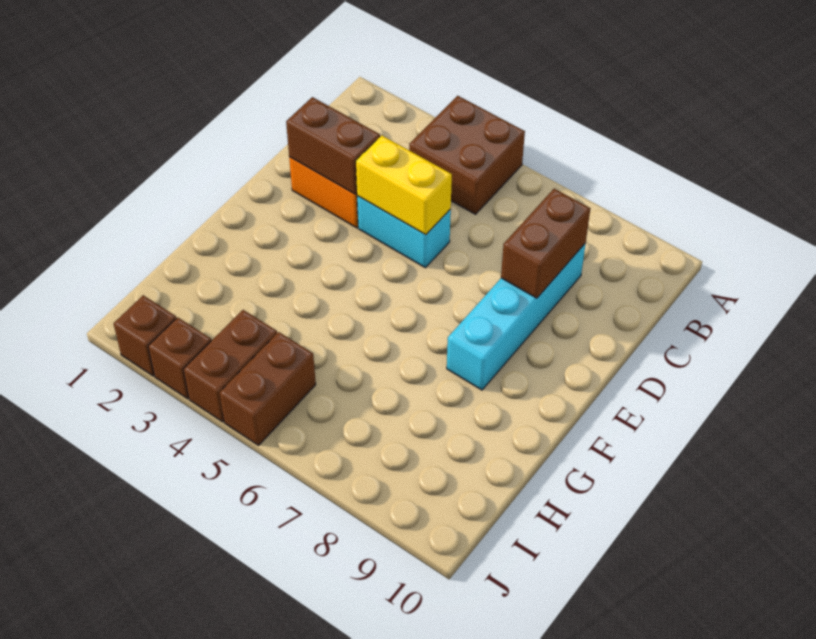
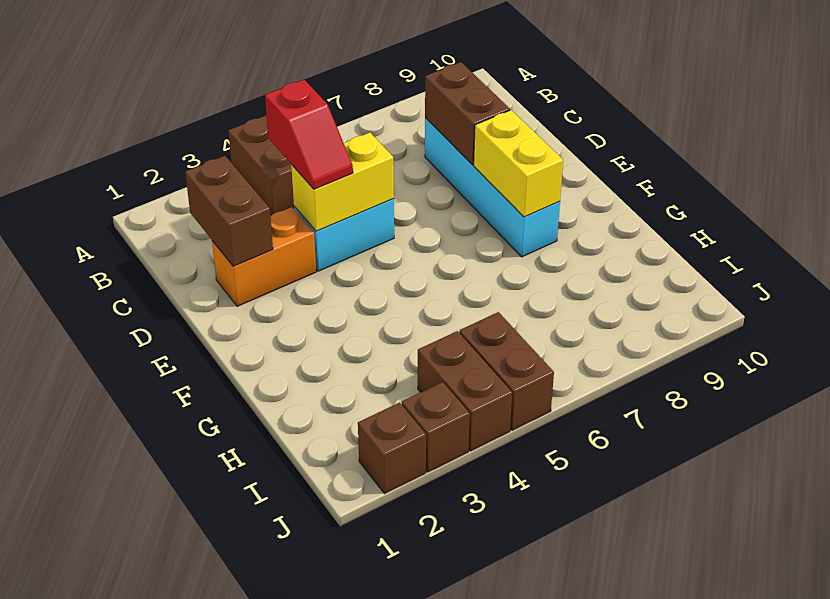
none -> red 1x2 slope [265,80,353,189]
brown 1x2 brick [286,97,380,194] -> brown 1x2 brick turned to [185,156,273,266]
none -> yellow 1x2 brick [474,110,563,217]

